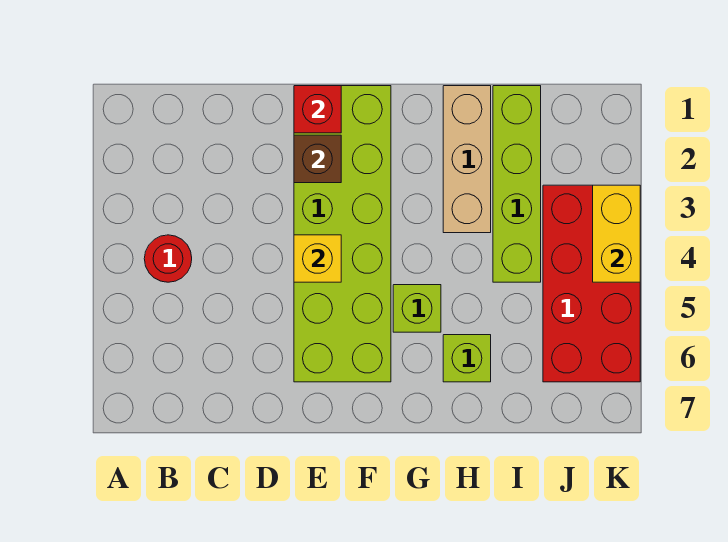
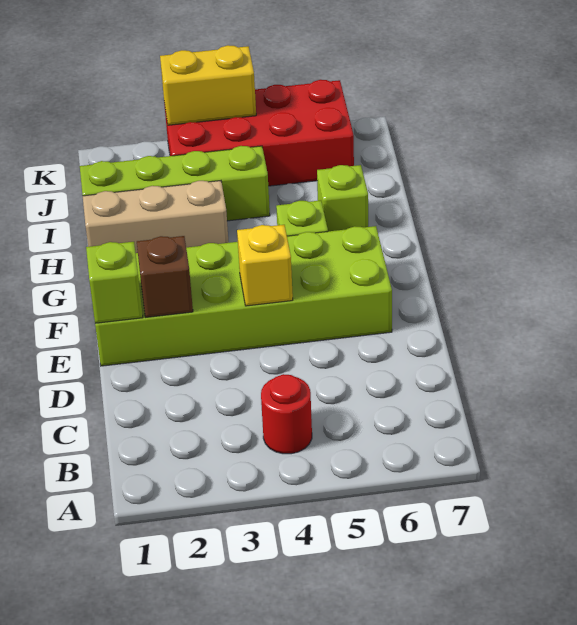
red 1x1 brick [294,86,341,133] -> lime 1x1 brick [86,242,143,323]

